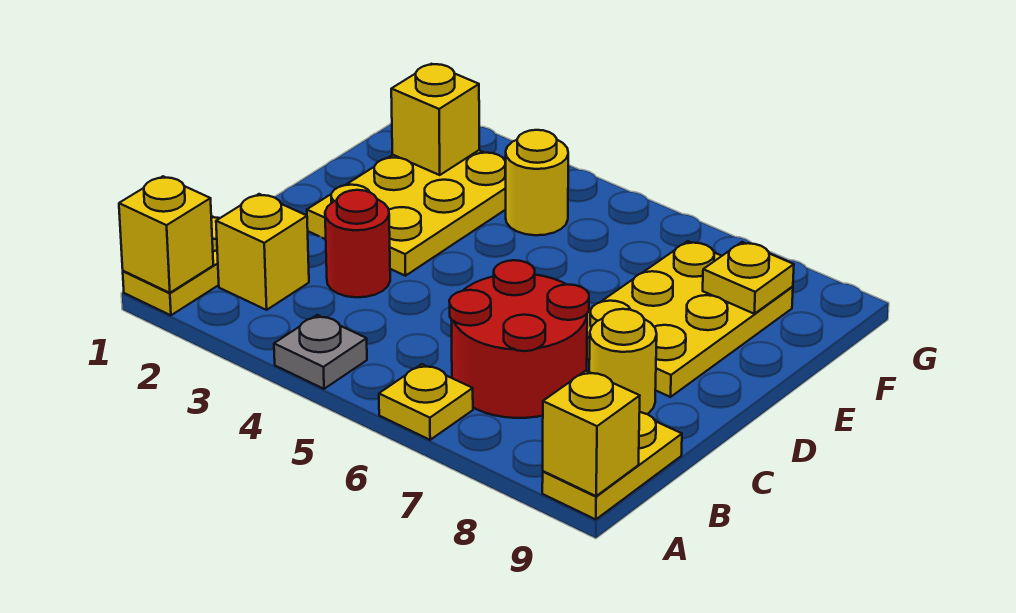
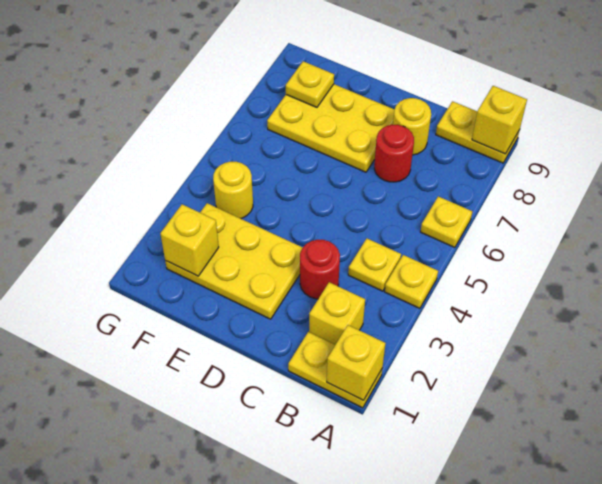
grey 1x1 plate [274,315,367,389] -> yellow 1x1 plate [385,255,438,308]
none -> yellow 1x1 plate [348,239,401,291]
red 2x2 round brick [449,260,589,418] -> red 1x1 round brick [374,125,414,182]

